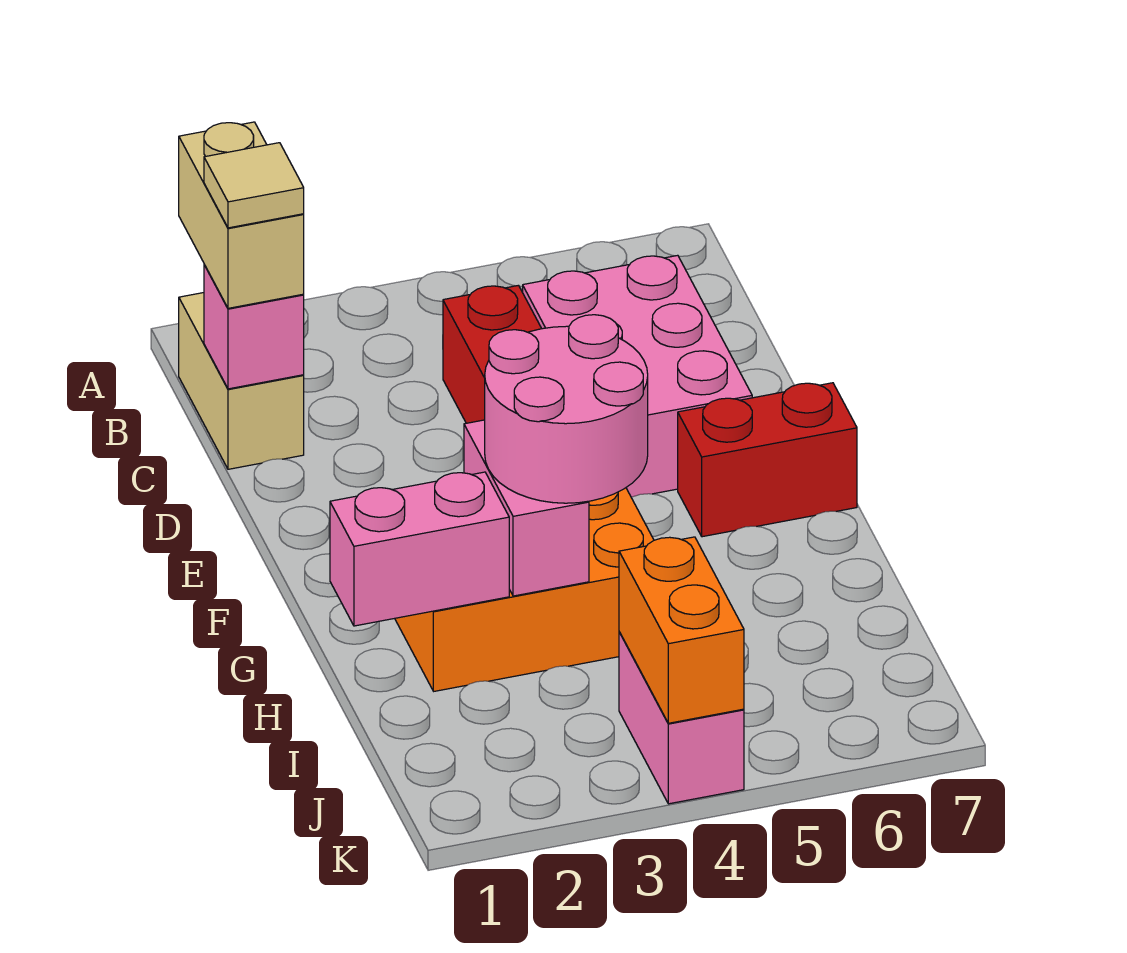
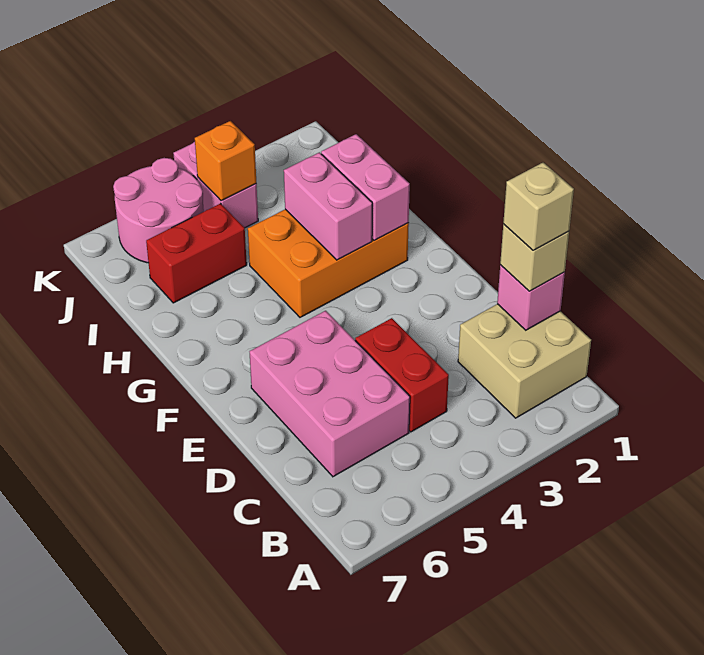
tan 1x2 brick [179,293,304,469] -> tan 2x2 brick [458,304,591,418]
tan 1x2 brick [179,122,304,308] -> tan 1x1 brick [500,224,569,291]
tan 1x1 tile [204,143,304,228] -> tan 1x1 brick [503,162,574,250]
red 1x2 brick [678,383,857,537] -> red 1x2 brick moved to [146,204,247,303]
pink 2x2 round brick [485,315,648,503] -> pink 2x2 round brick moved to [113,158,204,263]
pink 1x2 brick [330,472,509,626] -> pink 1x2 brick turned to [321,134,410,241]
orange 1x2 brick [619,537,744,723] -> orange 1x1 brick [195,121,256,201]

